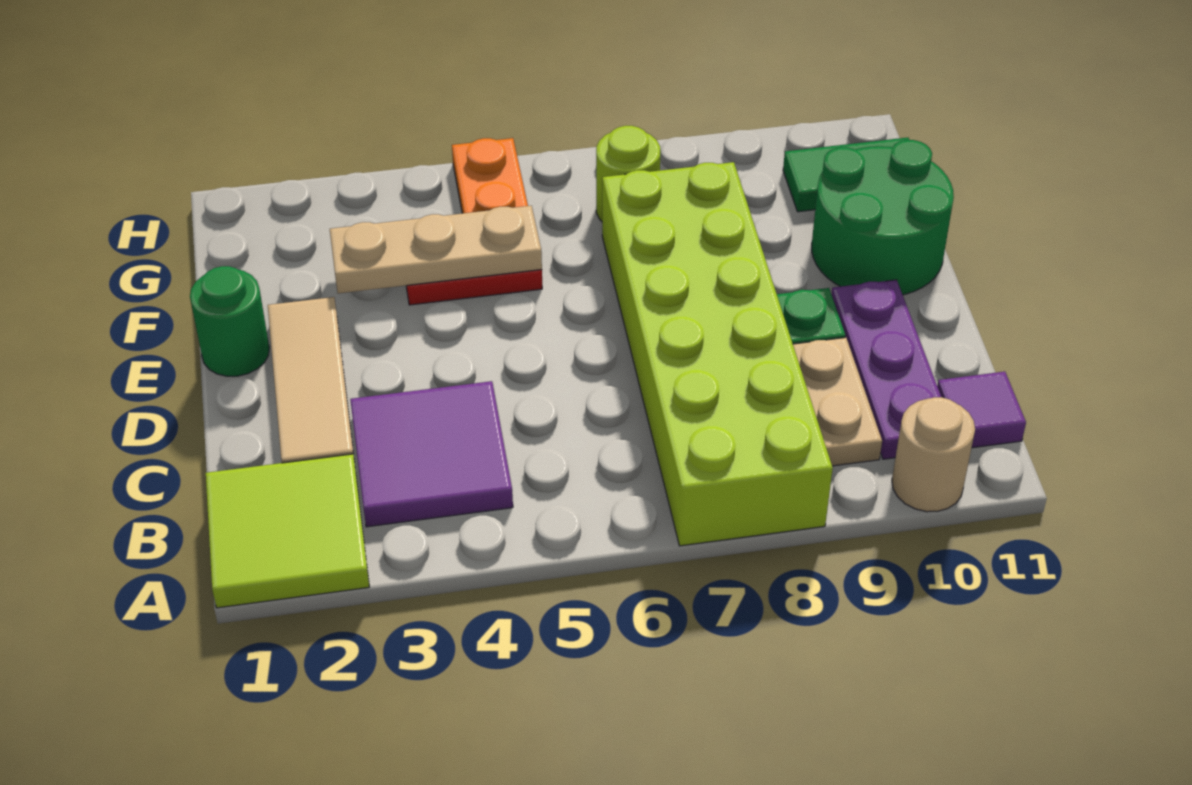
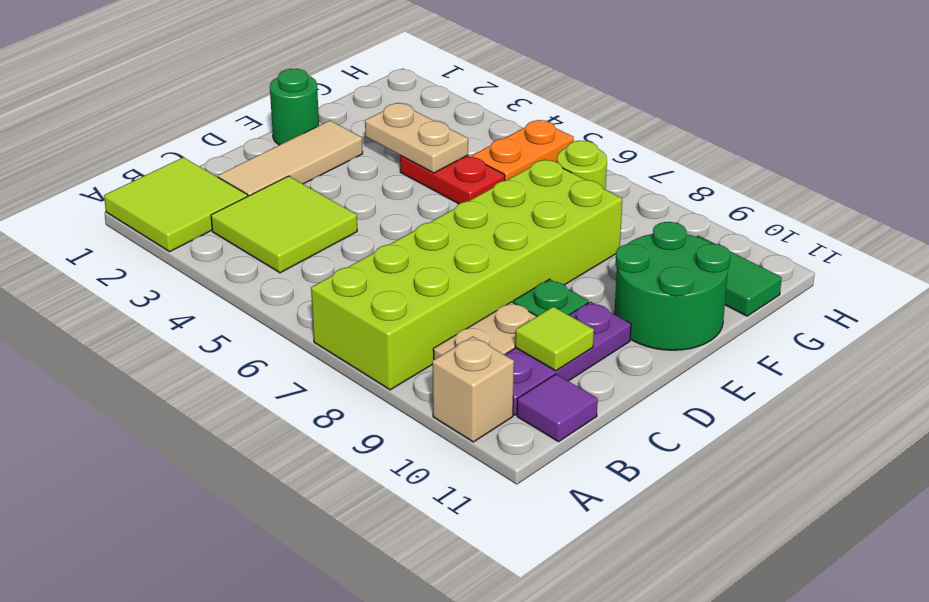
tan 1x1 round brick [892,397,975,512] -> tan 1x1 brick [432,337,514,442]
purple 2x2 tile [350,381,513,527] -> lime 2x2 tile [211,176,357,273]
none -> lime 1x1 tile [515,307,594,371]
tan 1x3 plate [330,206,542,293] -> tan 1x2 plate [365,103,468,173]

